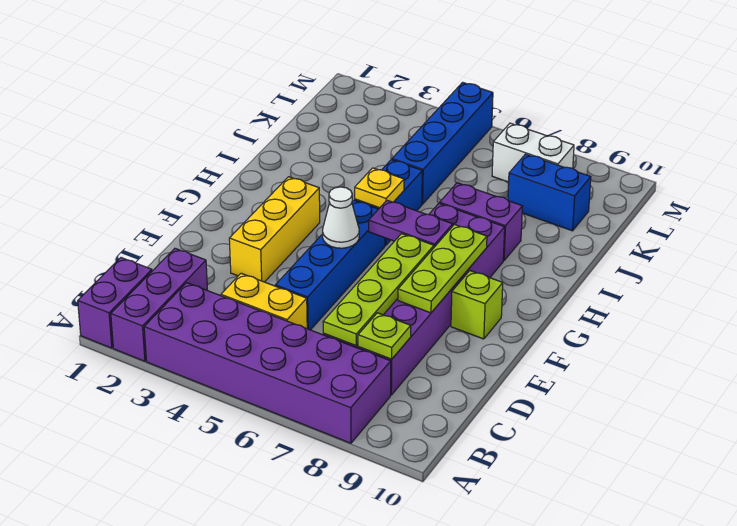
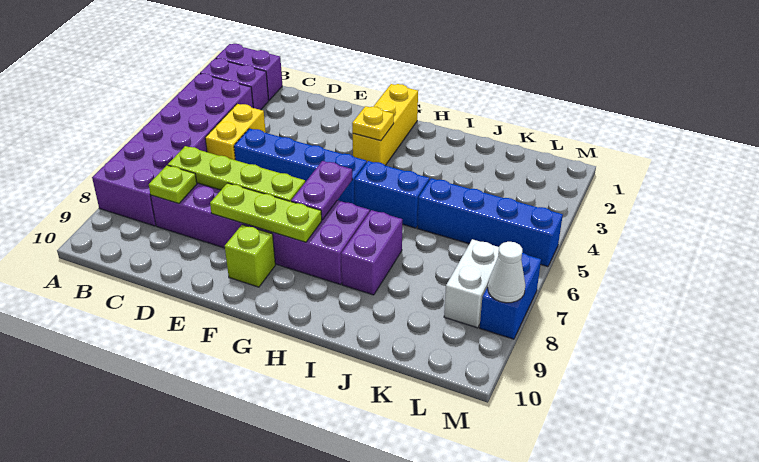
purple 1x3 brick [111,248,208,361] -> purple 1x2 brick [200,58,269,110]
yellow 1x3 brick [229,177,320,282] -> yellow 1x3 brick turned to [352,84,418,165]
white 1x1 cone [323,187,359,248] -> white 1x1 cone moved to [488,242,525,303]
yellow 1x1 plate [354,168,404,208] -> yellow 1x1 plate moved to [352,106,394,141]
blue 1x2 brick [508,154,591,231] -> blue 1x2 brick moved to [480,252,541,339]

